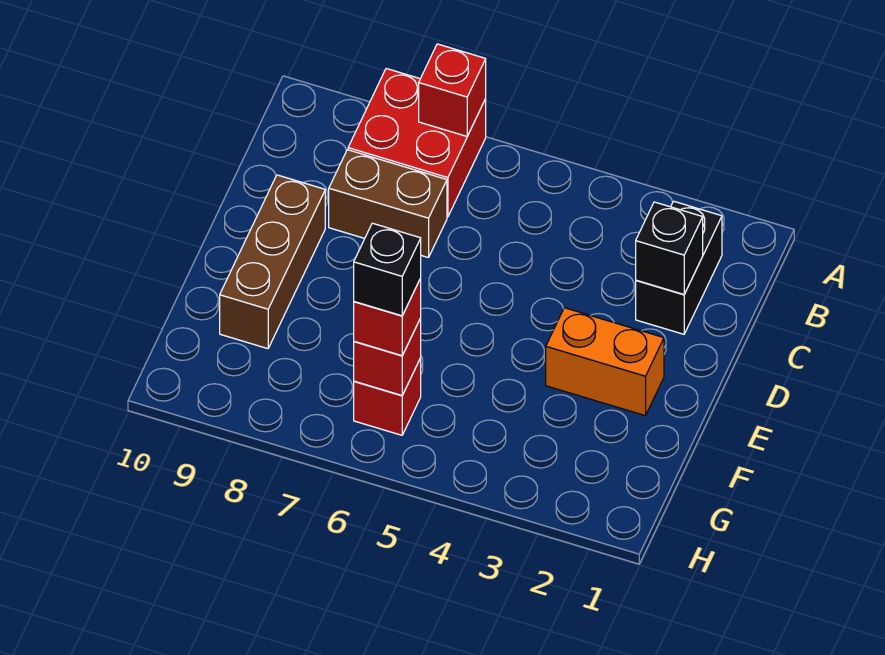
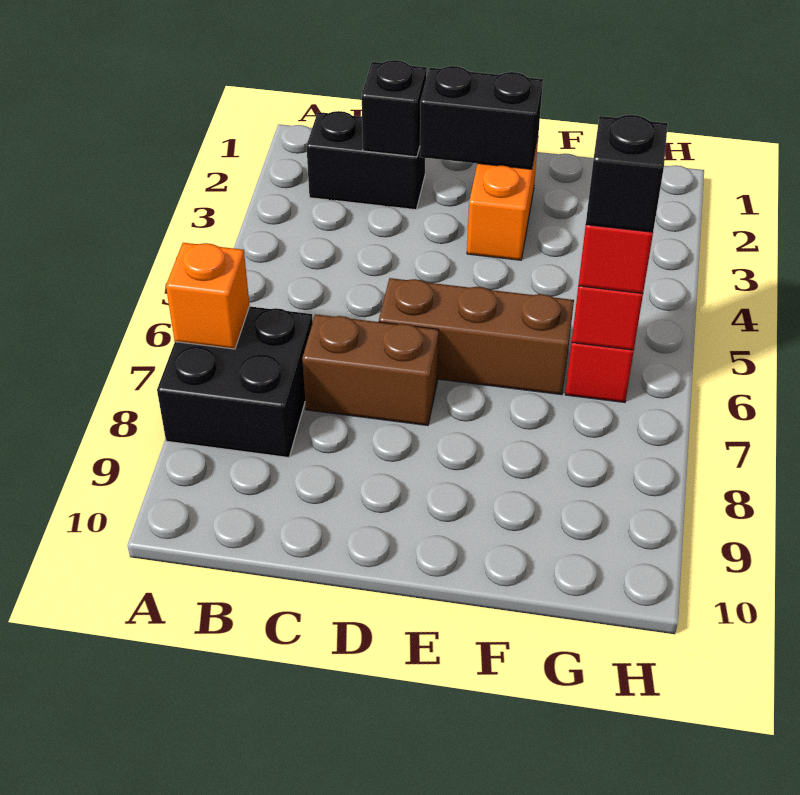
red 2x2 brick [348,69,486,217] -> black 2x2 brick [157,306,313,458]
red 1x1 brick [419,44,486,136] -> orange 1x1 brick [166,243,250,349]
brown 1x2 brick [329,150,447,258] -> brown 1x2 brick turned to [302,314,439,425]
none -> black 1x2 brick [420,66,543,169]
brown 1x3 brick [220,175,325,349] -> brown 1x3 brick moved to [379,278,574,395]

